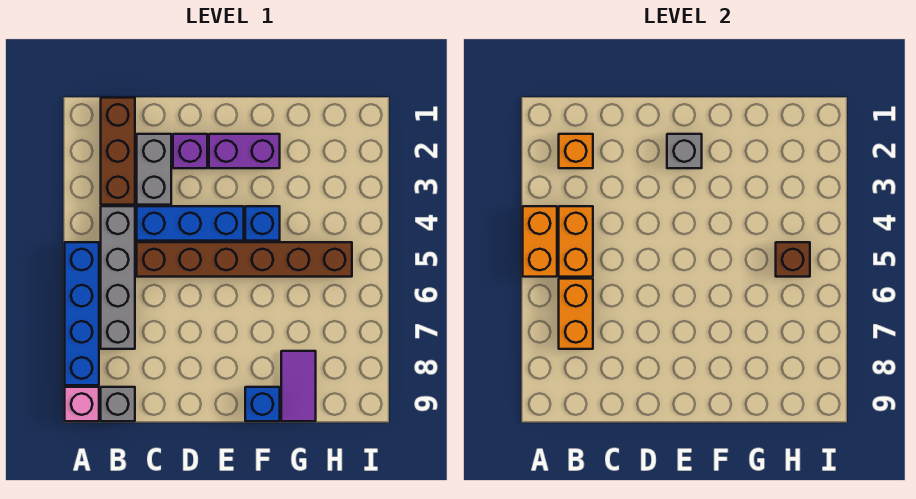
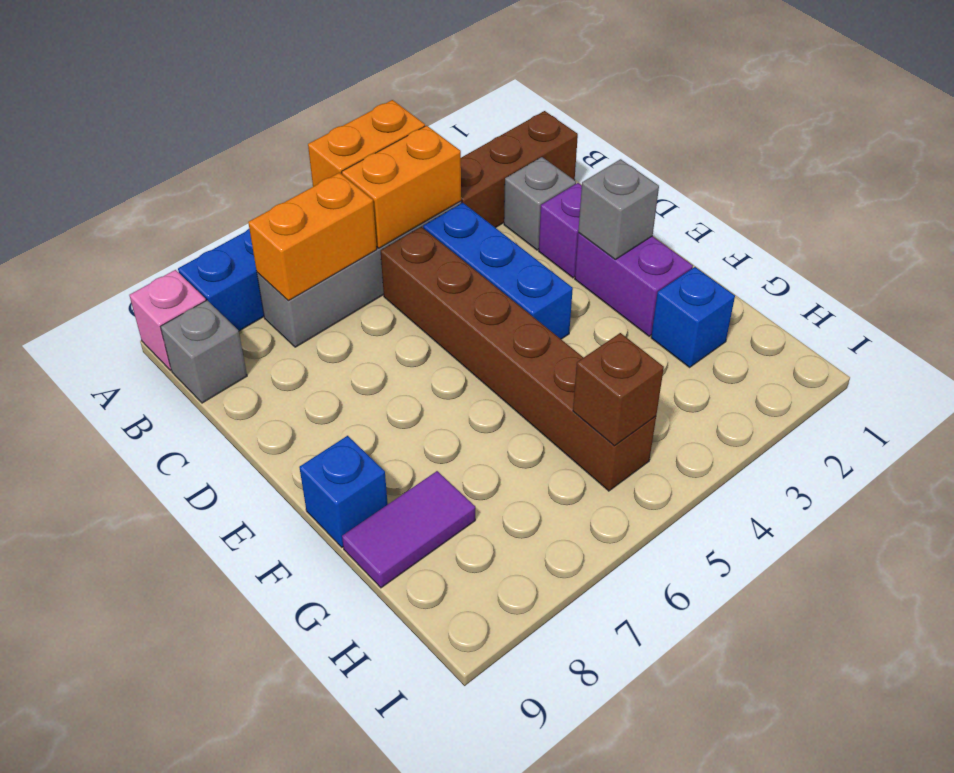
orange 1x1 brick [559,134,593,168] -> none
grey 1x2 brick [137,134,171,205] -> grey 1x1 brick [504,157,576,250]
blue 1x1 brick [245,206,280,241] -> blue 1x1 brick moved to [651,267,735,367]

